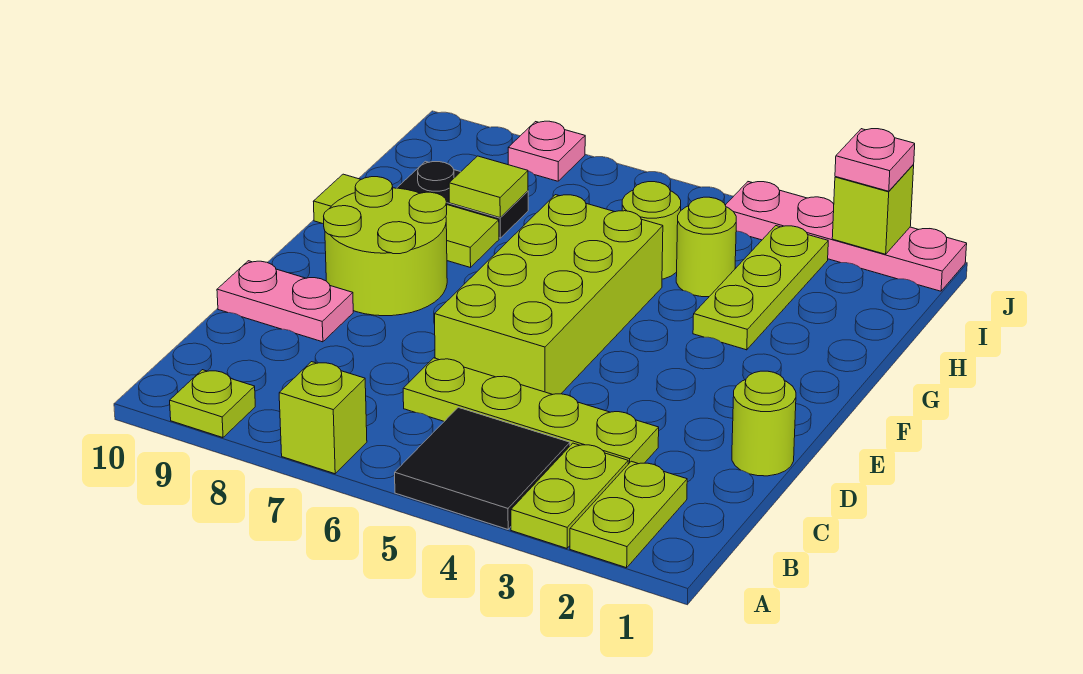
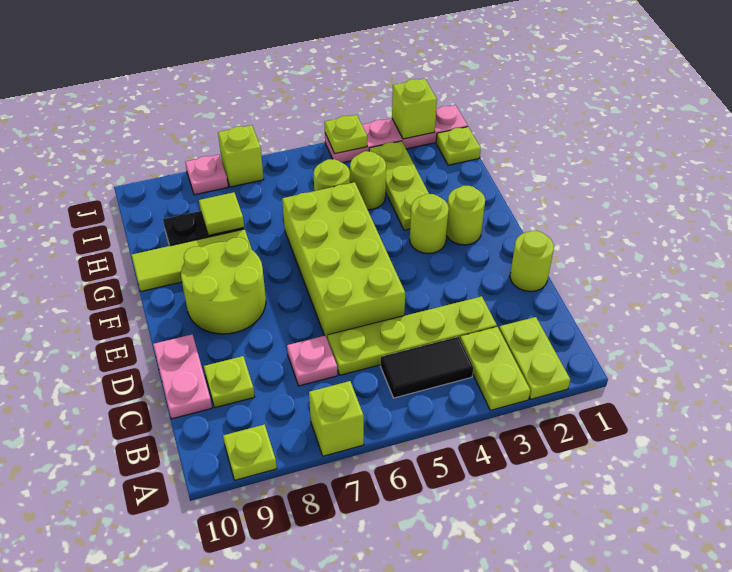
black 2x2 tile [395,407,570,529] -> black 1x2 tile [381,337,473,398]
none -> lime 1x1 plate [204,356,255,408]
pink 1x2 plate [217,261,353,342] -> pink 1x2 plate turned to [153,334,212,419]
none -> lime 1x1 round brick [446,186,485,245]
none -> lime 1x1 round brick [410,194,449,254]
none -> lime 1x1 plate [436,127,481,165]
pink 1x1 plate [835,129,915,191] -> pink 1x1 plate moved to [287,336,338,386]
none -> lime 1x1 plate [325,115,367,154]
none -> lime 1x1 brick [218,125,264,187]

